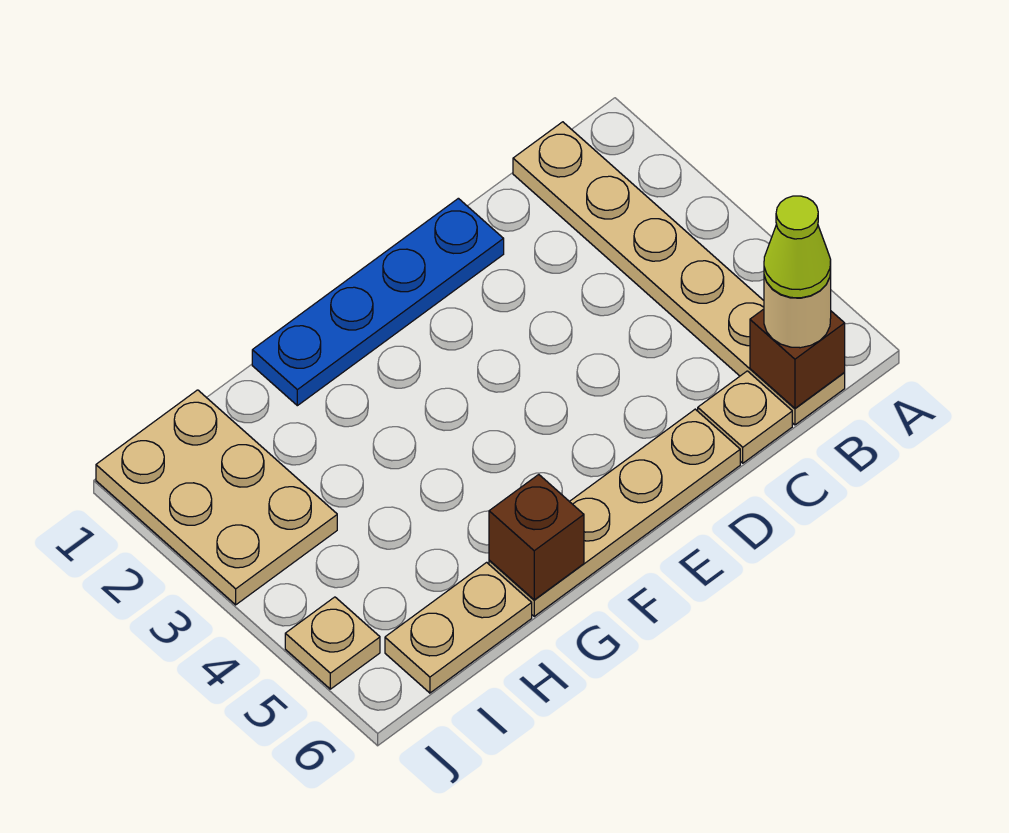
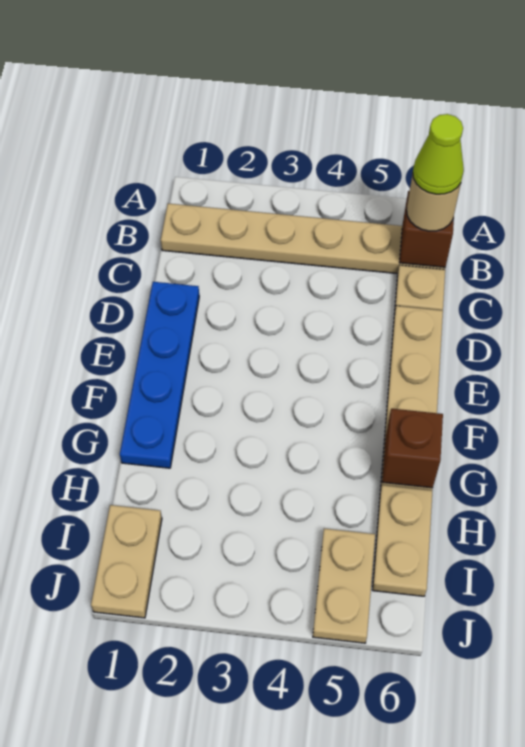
tan 2x3 plate [96,390,337,605] -> tan 1x2 plate [91,505,162,618]
tan 1x1 plate [285,597,380,689] -> tan 1x2 plate [313,529,375,643]

